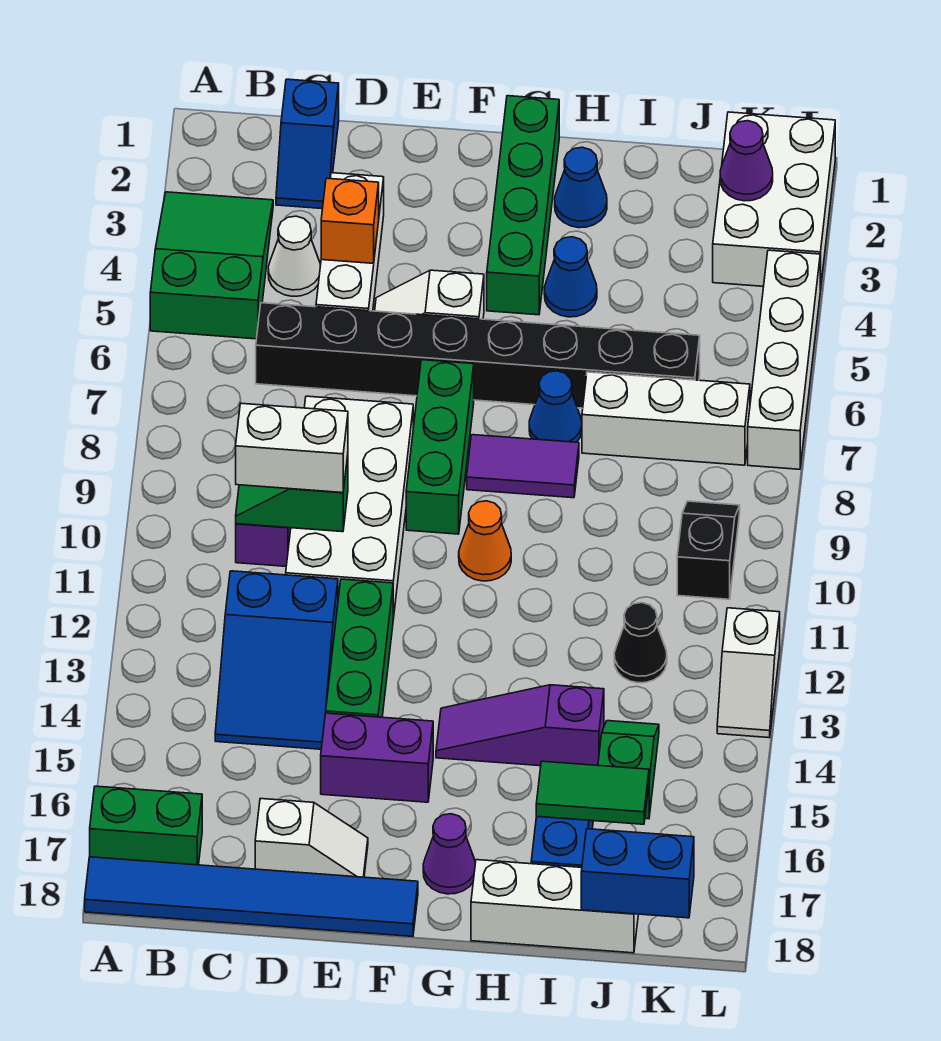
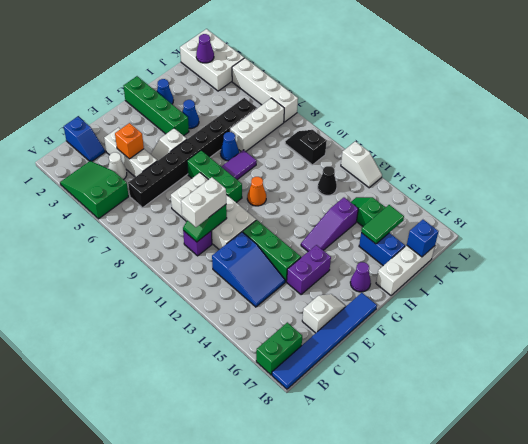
blue 1x2 brick [581,829,694,918] -> blue 1x1 brick [407,219,438,257]

